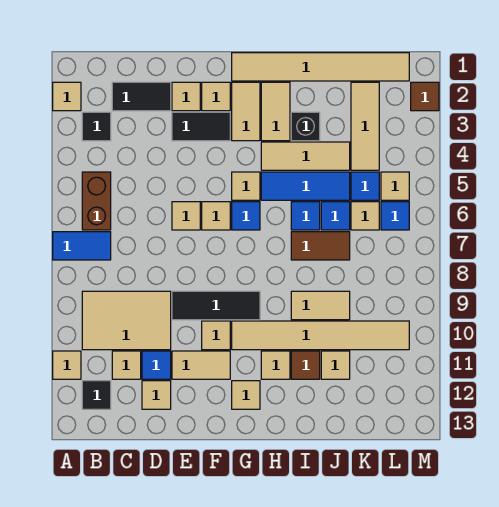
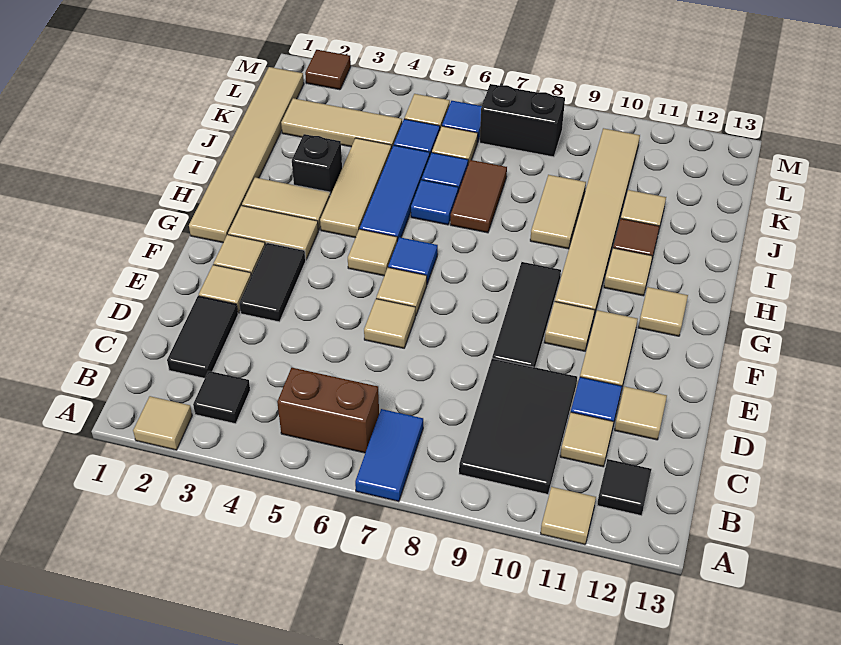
tan 2x3 tile [82,291,171,350] -> black 2x3 tile [459,358,577,494]
none -> black 1x2 brick [480,84,565,157]

